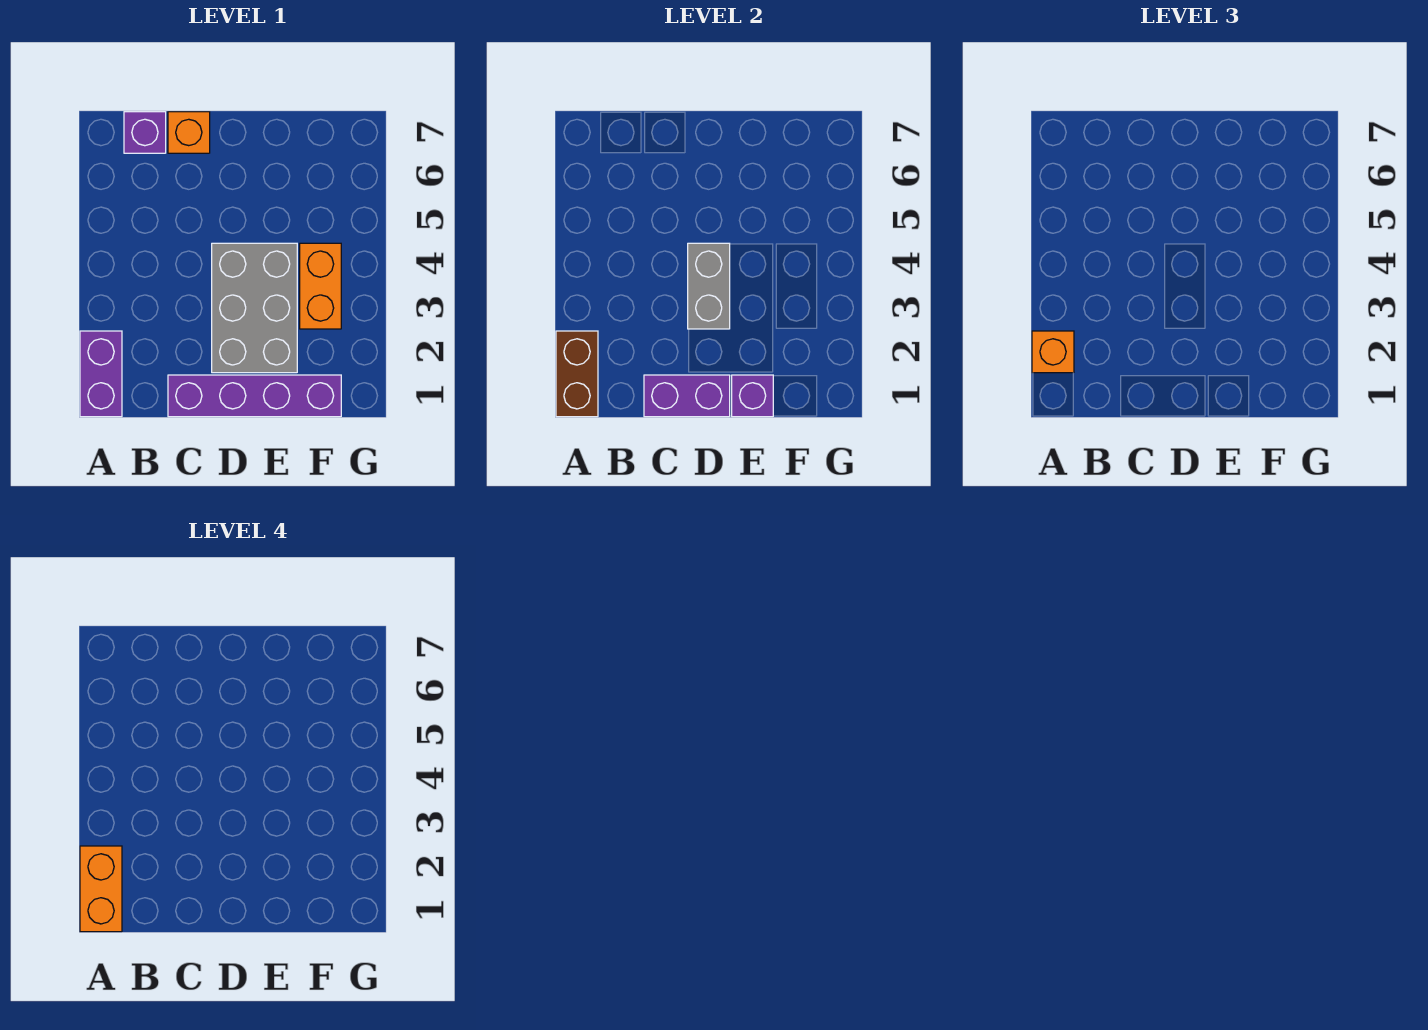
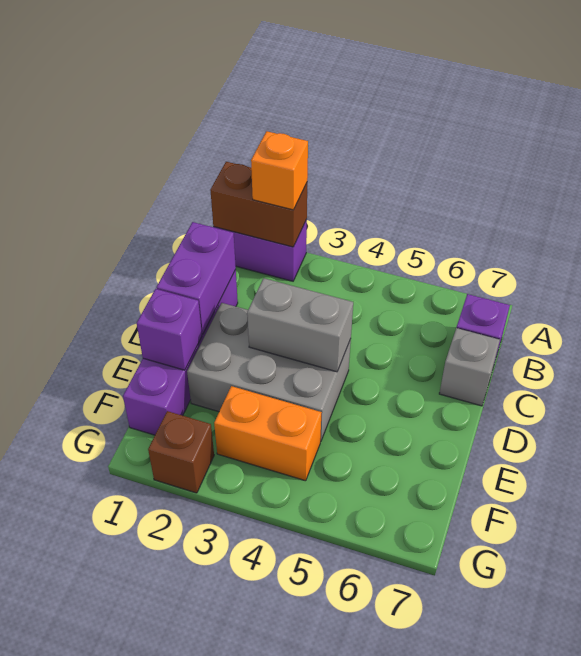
orange 1x2 brick [80,846,122,932] -> none
orange 1x1 brick [168,112,210,153] -> grey 1x1 brick [439,328,500,406]
none -> brown 1x1 brick [148,411,214,493]

